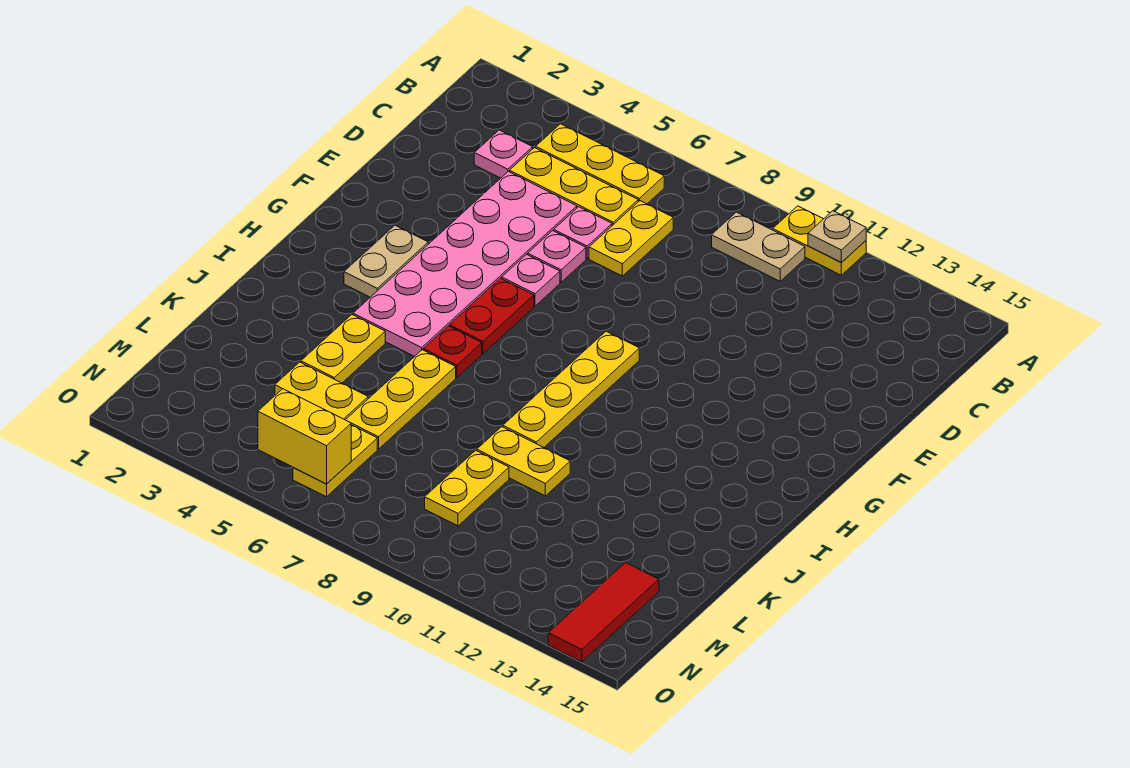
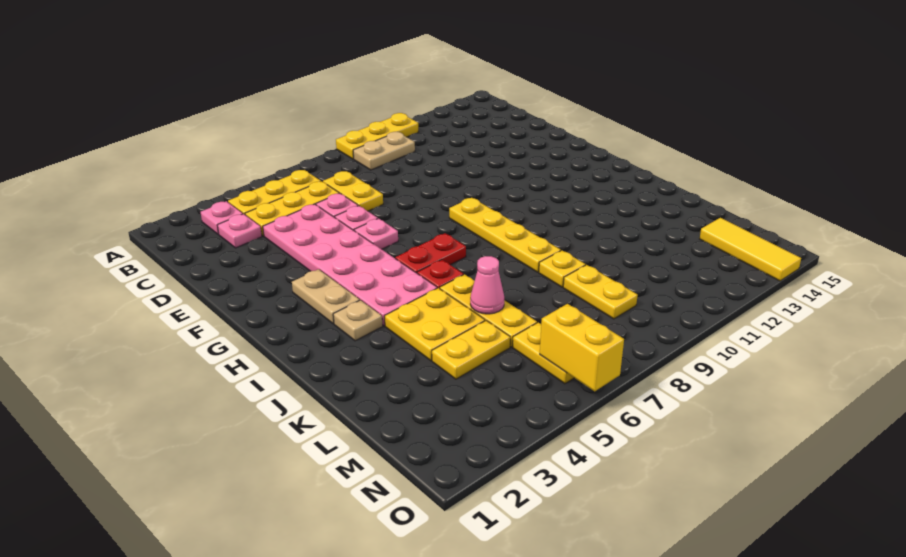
yellow 1x2 plate [773,206,866,275] -> yellow 1x3 plate [336,113,418,159]
tan 1x1 plate [808,211,866,262] -> tan 1x1 plate moved to [333,300,383,341]
none -> pink 1x1 plate [201,201,243,234]
red 1x2 plate [450,278,534,354] -> red 1x2 plate turned to [395,233,466,273]
yellow 1x2 plate [301,315,385,383] -> yellow 2x2 plate [385,288,485,361]
none -> pink 1x1 cone [470,256,504,314]
yellow 1x2 plate [477,427,570,496] -> yellow 1x1 plate [539,251,585,287]
red 1x3 tile [548,563,659,662] -> yellow 1x3 tile [700,218,801,281]
yellow 1x2 brick [258,389,351,484] -> yellow 1x2 brick turned to [540,304,624,391]

